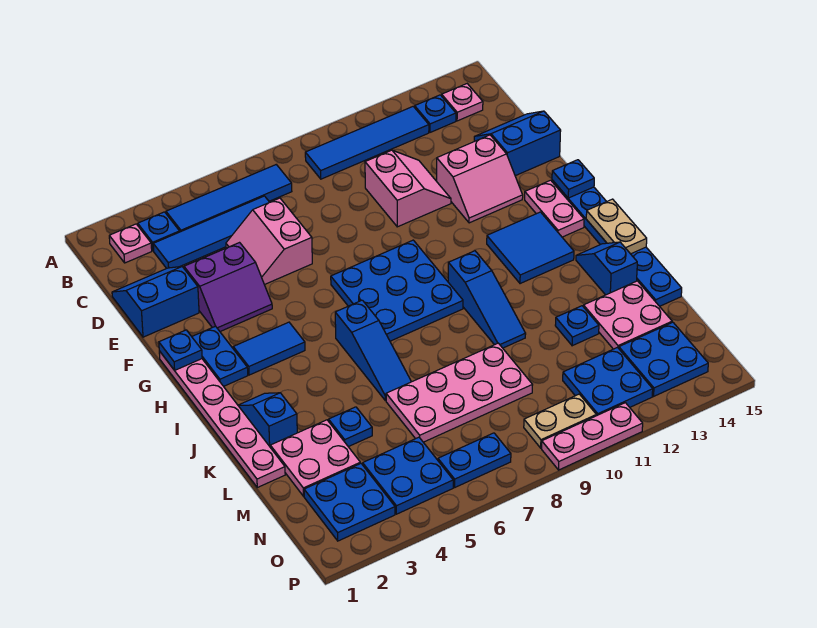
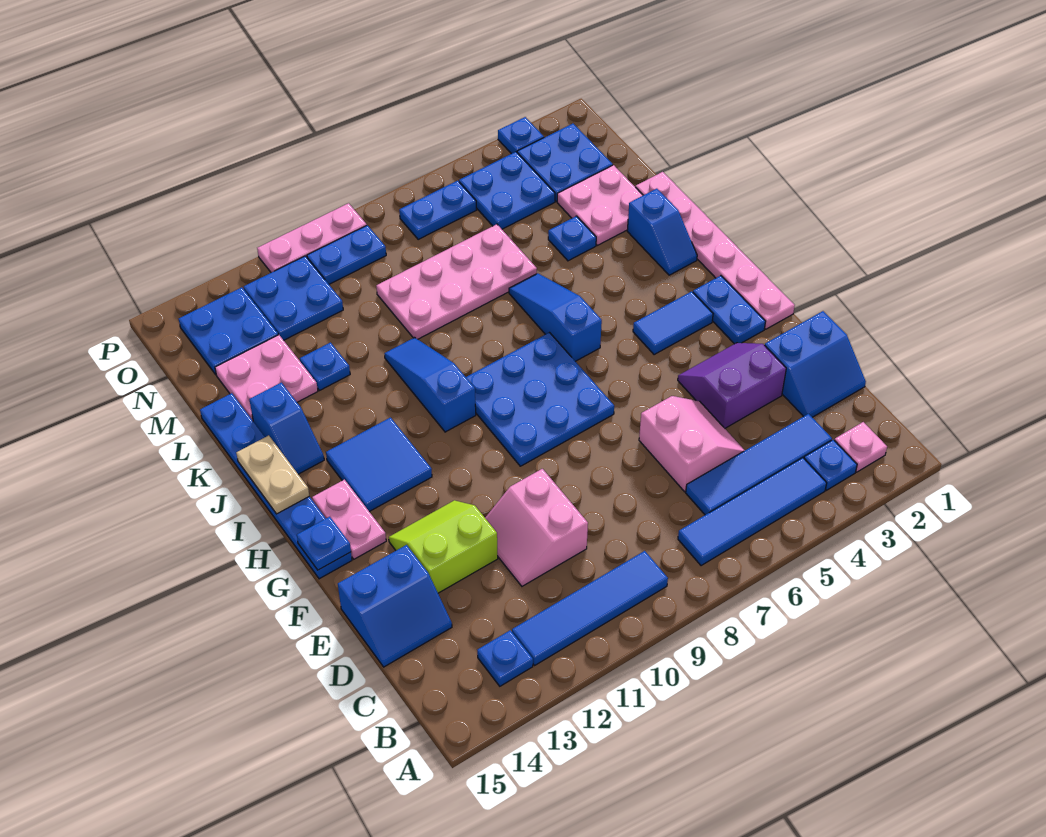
pink 1x1 plate [442,84,483,121] -> none
pink 2x2 slope [437,135,523,223] -> lime 2x2 slope [389,500,498,593]
blue 1x1 plate [159,330,202,370] -> blue 1x1 plate moved to [498,117,544,154]
tan 1x2 plate [524,394,596,448] -> blue 1x2 plate [307,225,386,284]

